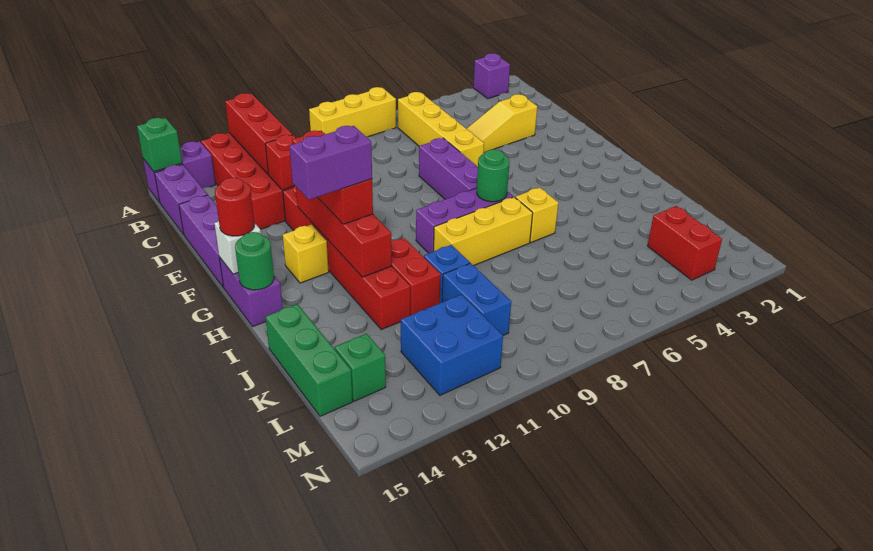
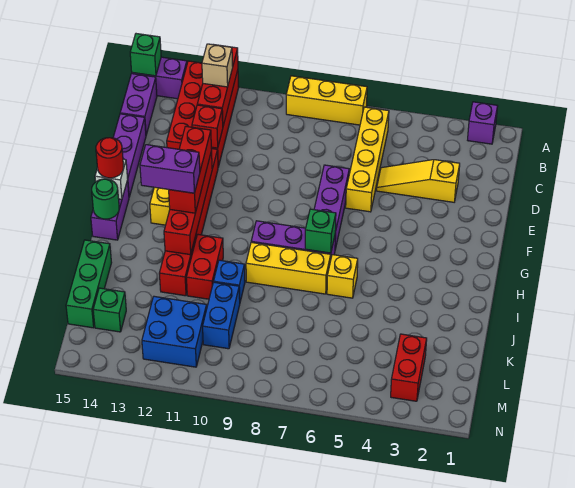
none -> tan 1x1 brick [202,44,233,87]
green 1x1 round brick [477,149,510,202] -> green 1x1 brick [305,209,336,253]

